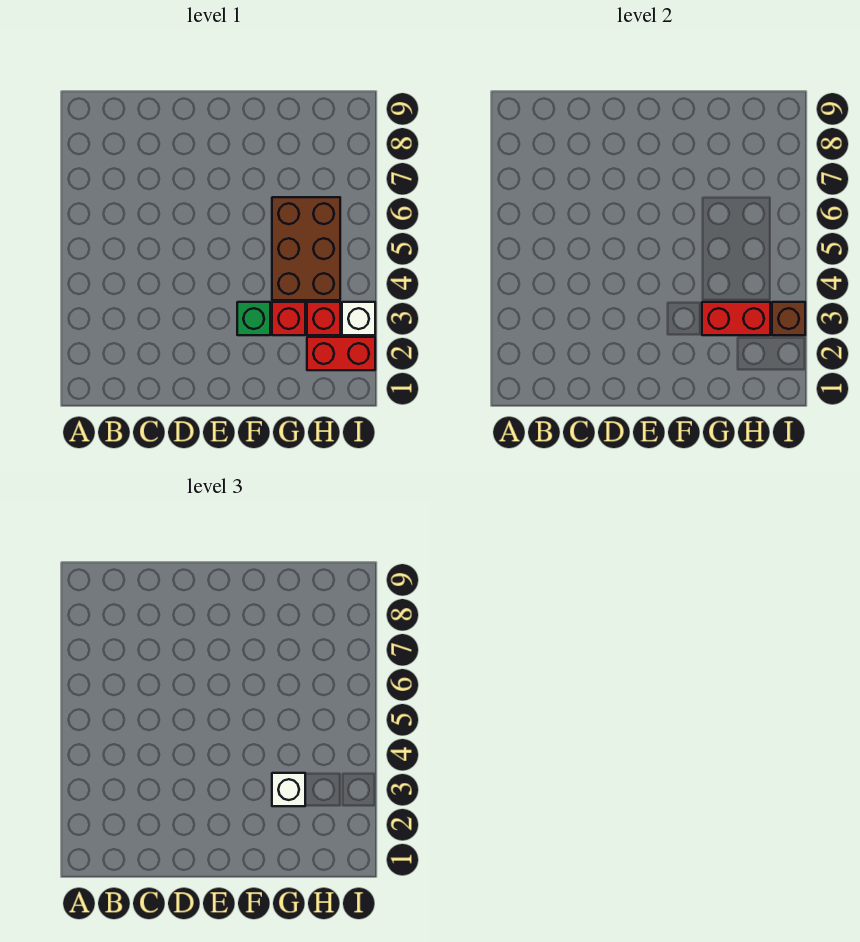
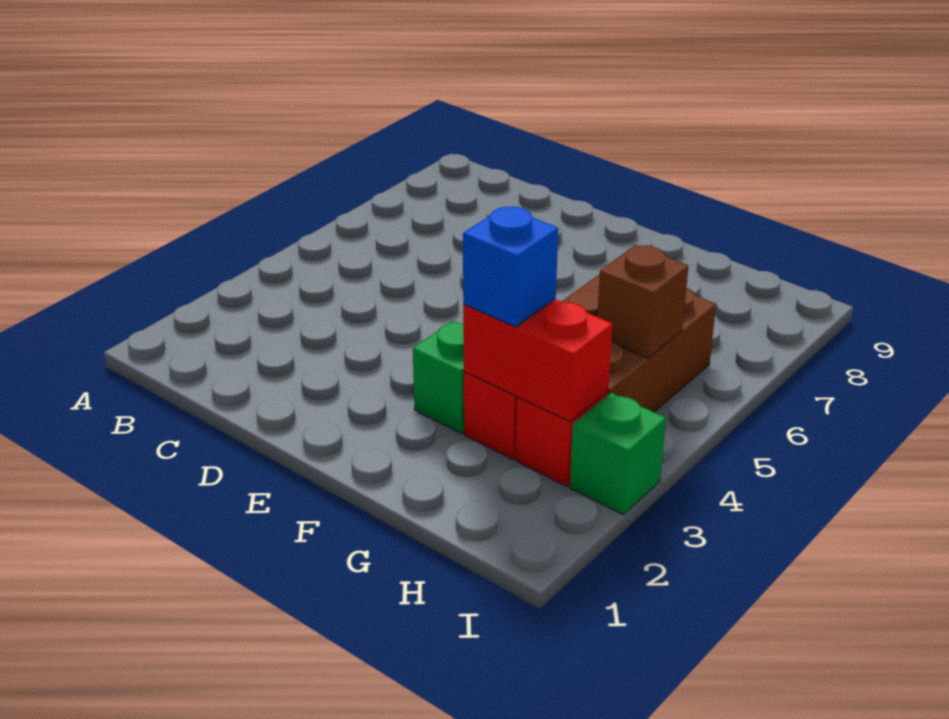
white 1x1 brick [272,773,305,806] -> blue 1x1 brick [463,206,558,327]
red 1x2 brick [307,337,375,370] -> none
white 1x1 brick [342,302,375,335] -> green 1x1 brick [570,393,666,515]
brown 1x1 brick [772,302,805,335] -> brown 1x1 brick moved to [597,245,688,358]

